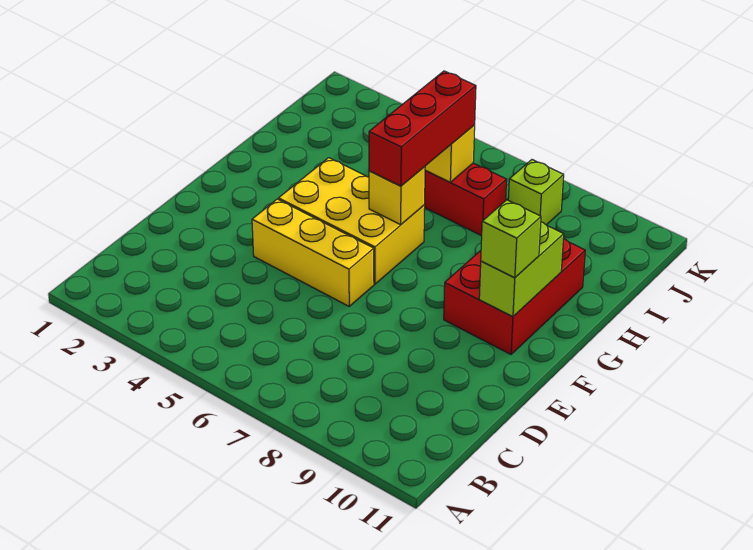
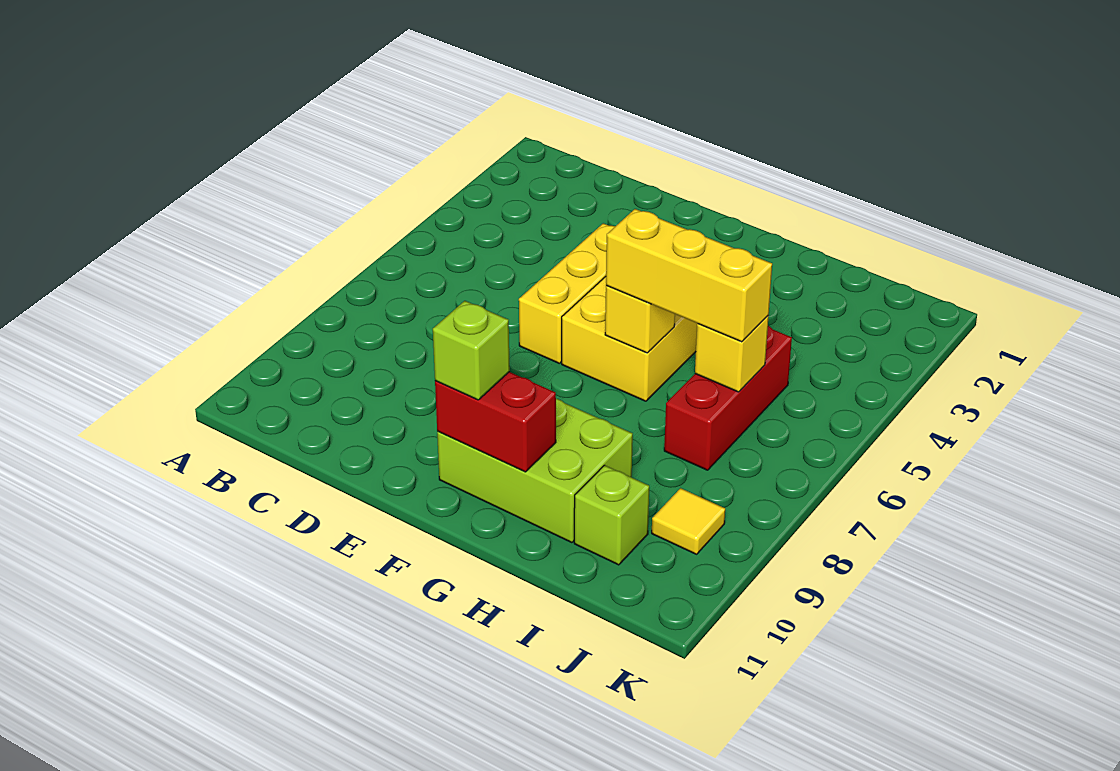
red 2x3 brick [444,239,585,354] -> lime 2x3 brick [437,399,633,543]
lime 1x2 brick [479,222,564,317] -> red 1x2 brick [435,372,556,472]
red 1x3 brick [369,71,476,186] -> yellow 1x3 brick [606,209,772,342]
lime 1x1 brick [508,160,564,225] -> lime 1x1 brick moved to [574,465,649,565]
none -> yellow 1x1 tile [652,488,725,554]

